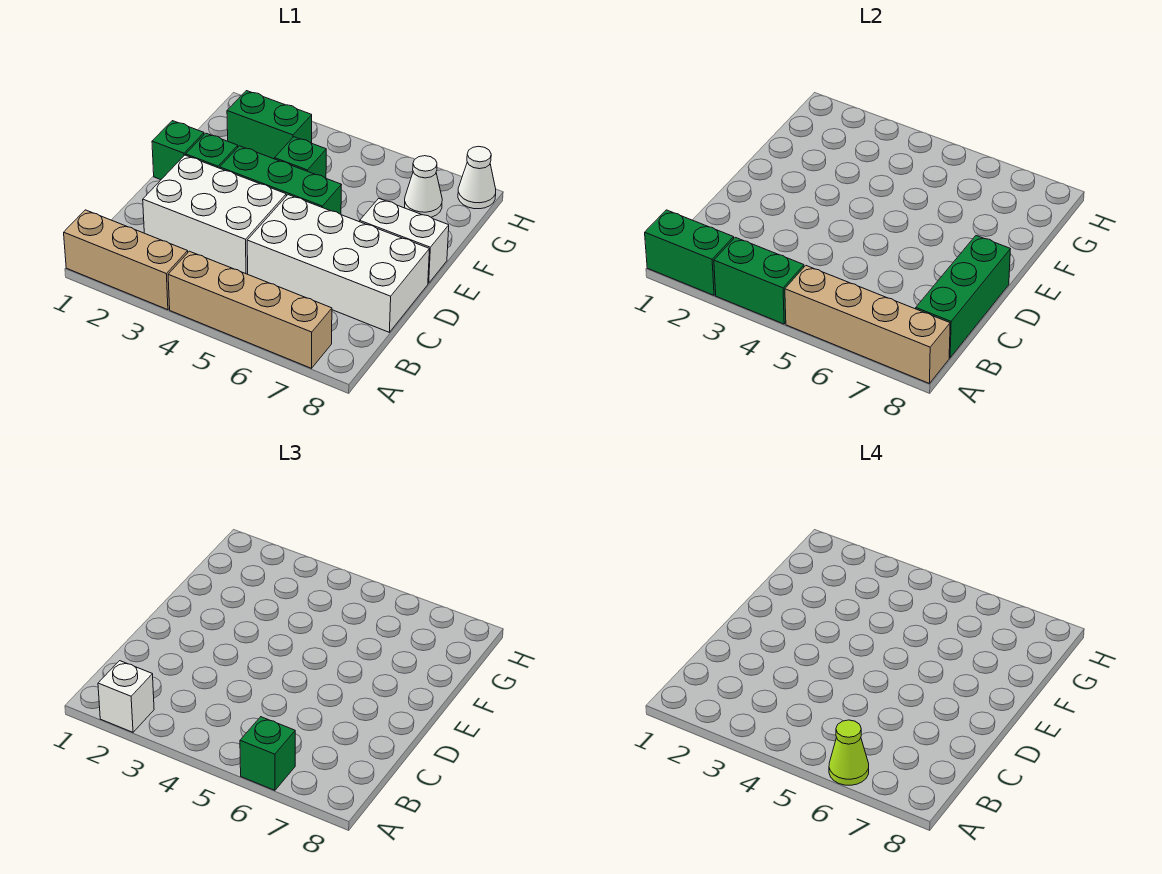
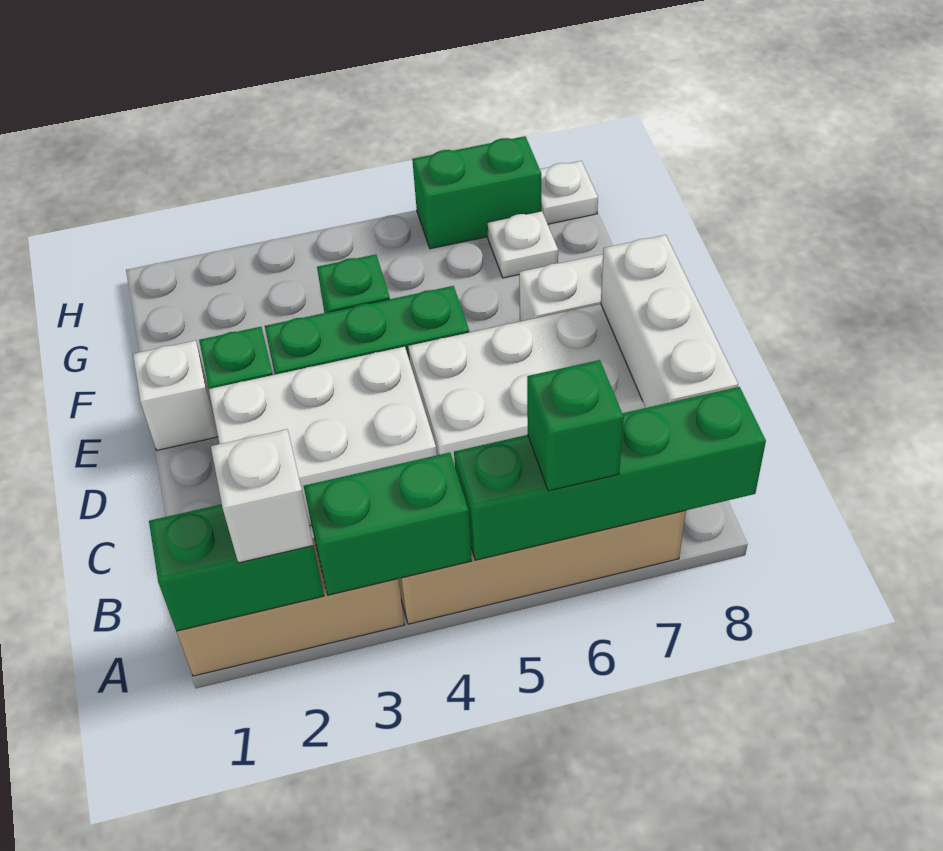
tan 1x4 brick [785,266,950,384] -> green 1x4 brick [454,387,766,560]
lime 1x1 cone [829,720,869,785] -> none
green 1x3 brick [916,236,1010,358] -> white 1x3 brick [601,235,738,408]
green 1x1 brick [152,121,204,180] -> white 1x1 brick [133,340,218,450]
green 1x2 brick [227,91,312,159] -> green 1x2 brick moved to [412,136,541,249]
white 1x1 cone [405,156,442,217] -> white 1x1 plate [487,211,558,278]
white 1x1 cone [458,146,496,209] -> white 1x1 plate [540,161,598,224]

